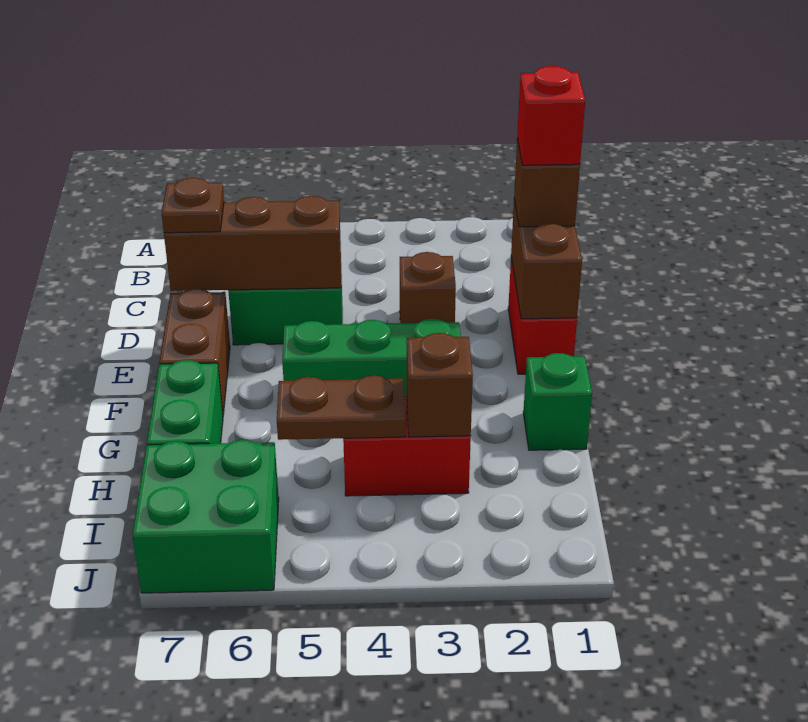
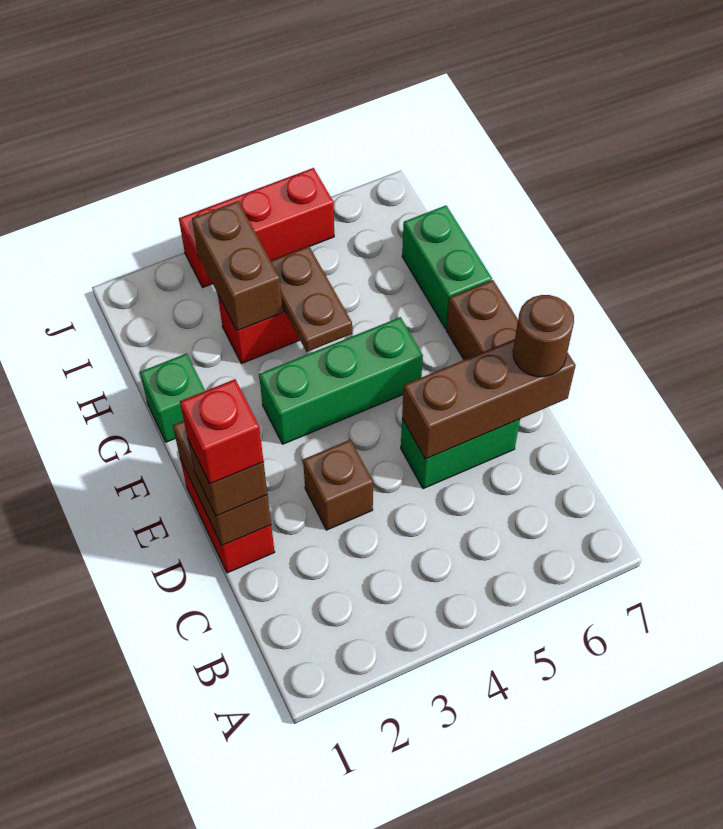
brown 1x1 plate [162,178,224,233] -> brown 1x1 round brick [513,295,574,377]
brown 1x1 brick [407,333,473,437] -> brown 1x2 brick [192,201,283,331]
brown 1x2 plate [277,376,406,440] -> brown 1x2 plate turned to [271,246,352,352]
green 2x2 brick [132,440,279,593] -> none
none -> red 1x3 brick [179,168,334,287]

